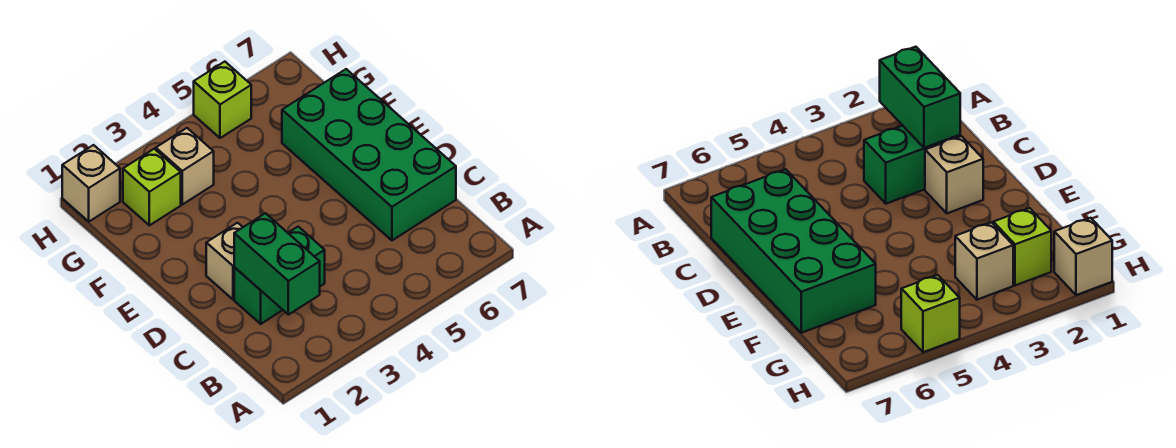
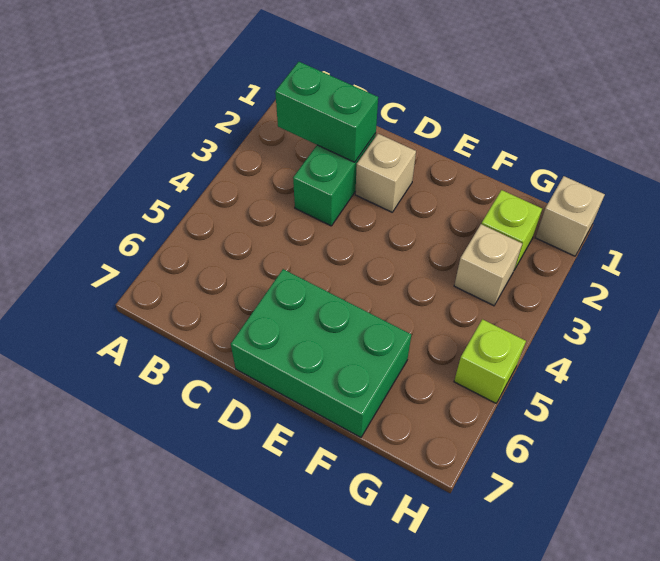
green 2x4 brick [282,69,456,240] -> green 2x3 brick [231,269,411,437]

